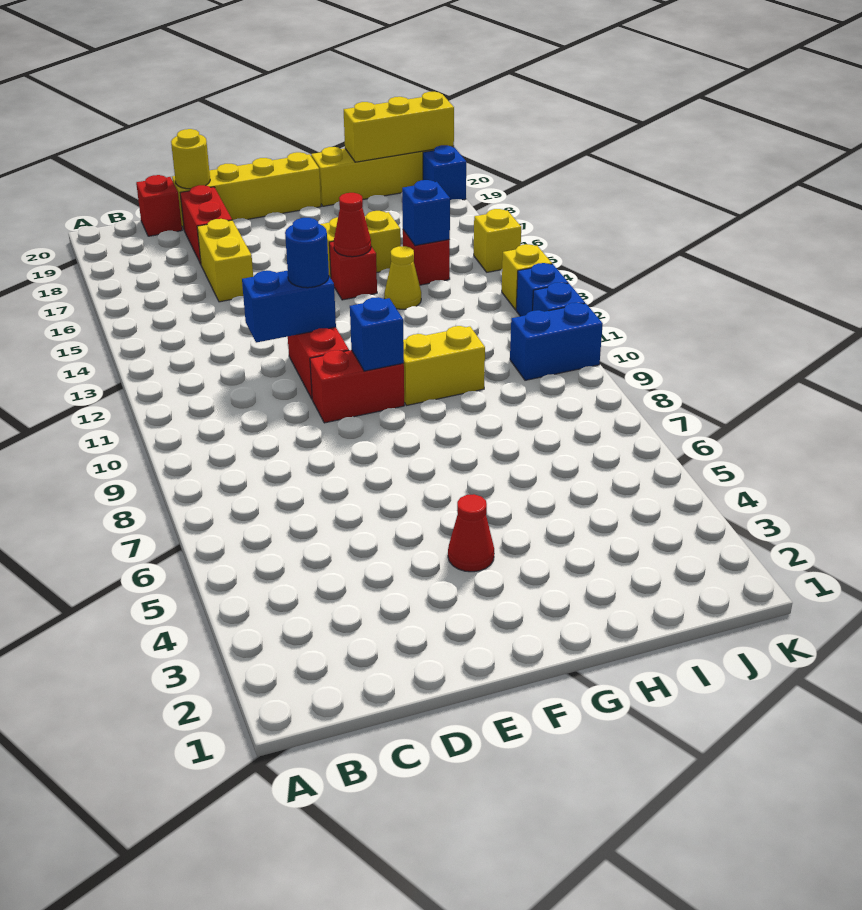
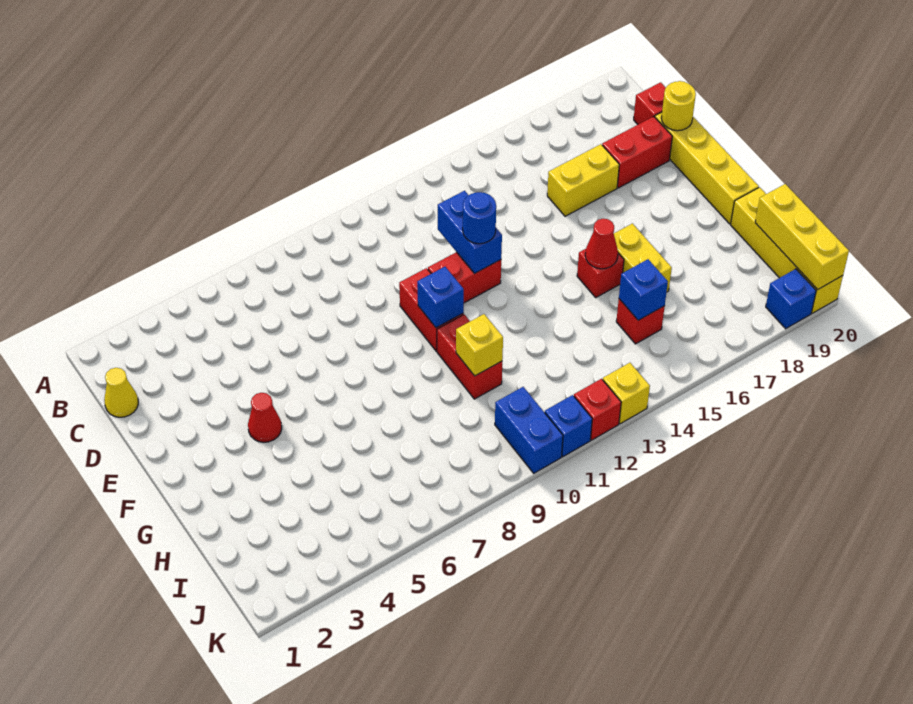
yellow 1x2 brick [403,326,485,406] -> red 1x2 brick [437,315,502,399]
yellow 1x1 cone [384,246,421,309] -> yellow 1x1 cone moved to [104,368,138,417]
blue 1x1 brick [516,263,568,316] -> red 1x1 brick [574,379,621,440]
yellow 1x1 brick [474,209,521,272] -> yellow 1x1 brick moved to [456,314,503,376]

